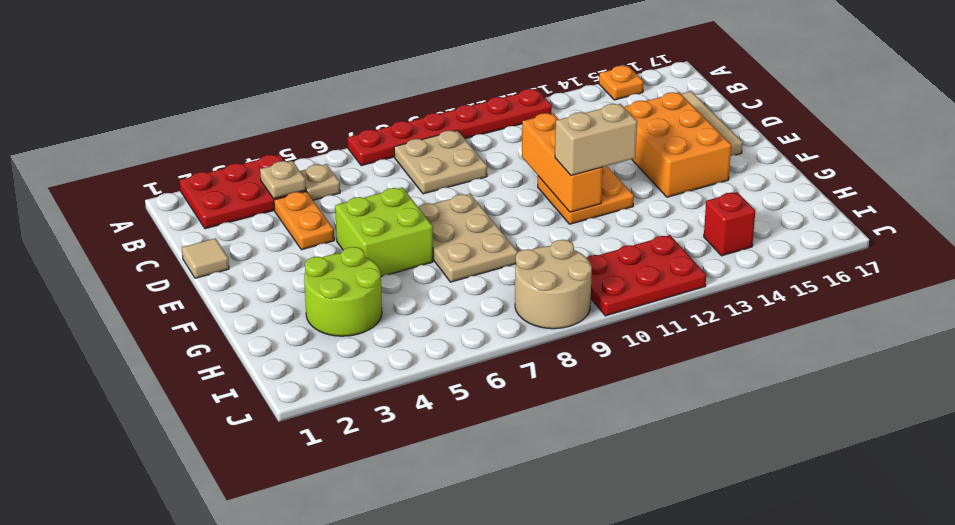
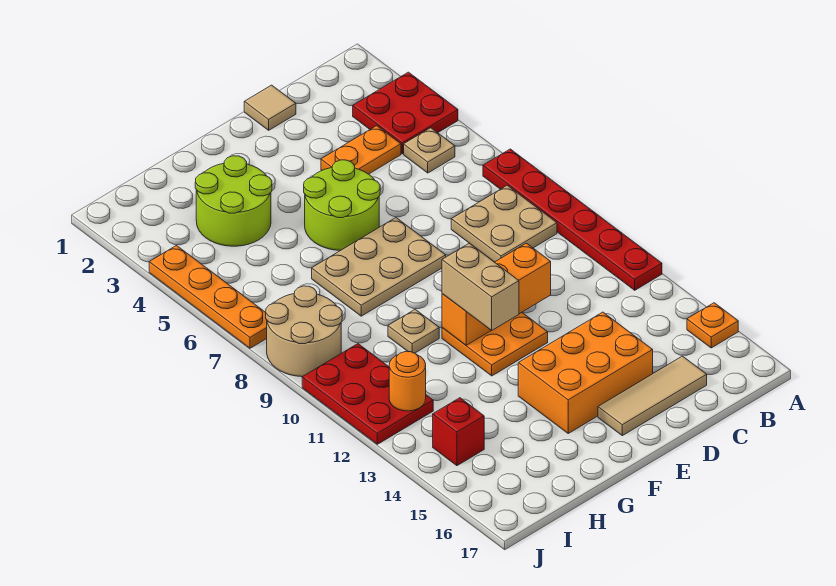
red 2x3 plate [180,154,306,229] -> red 2x2 plate [353,72,458,154]
tan 1x1 plate [260,161,306,198] -> tan 1x1 plate moved to [388,309,439,353]
lime 2x2 brick [335,187,433,277] -> lime 2x2 round brick [304,160,380,250]
none -> orange 1x1 round brick [389,352,426,411]
none -> orange 1x4 plate [149,246,267,348]

